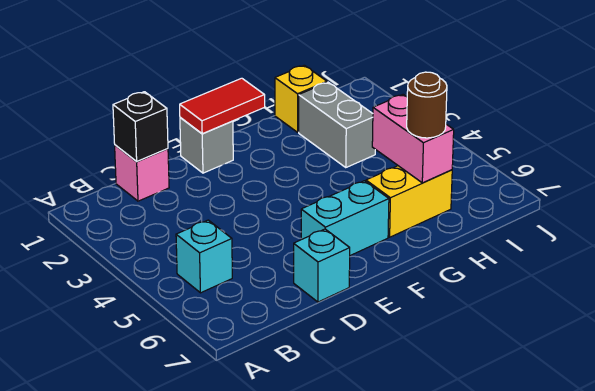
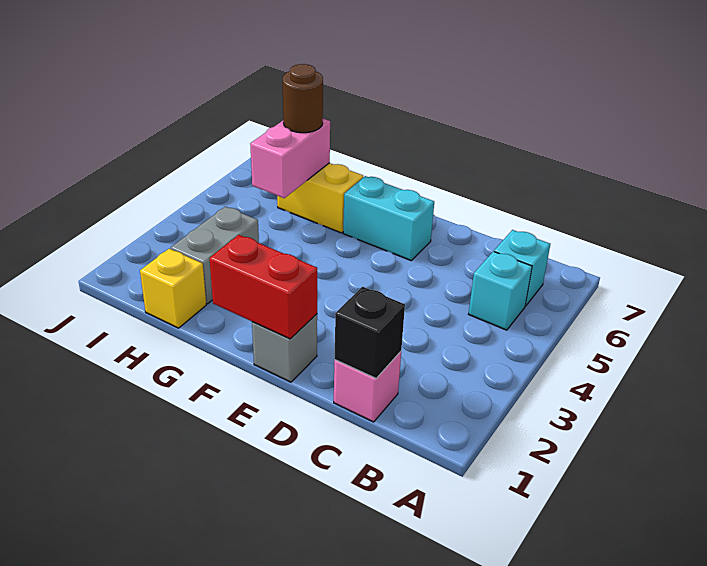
cyan 1x1 brick [294,229,350,302] -> cyan 1x1 brick moved to [494,230,550,306]
red 1x2 tile [180,78,265,134] -> red 1x2 brick [209,235,317,339]

